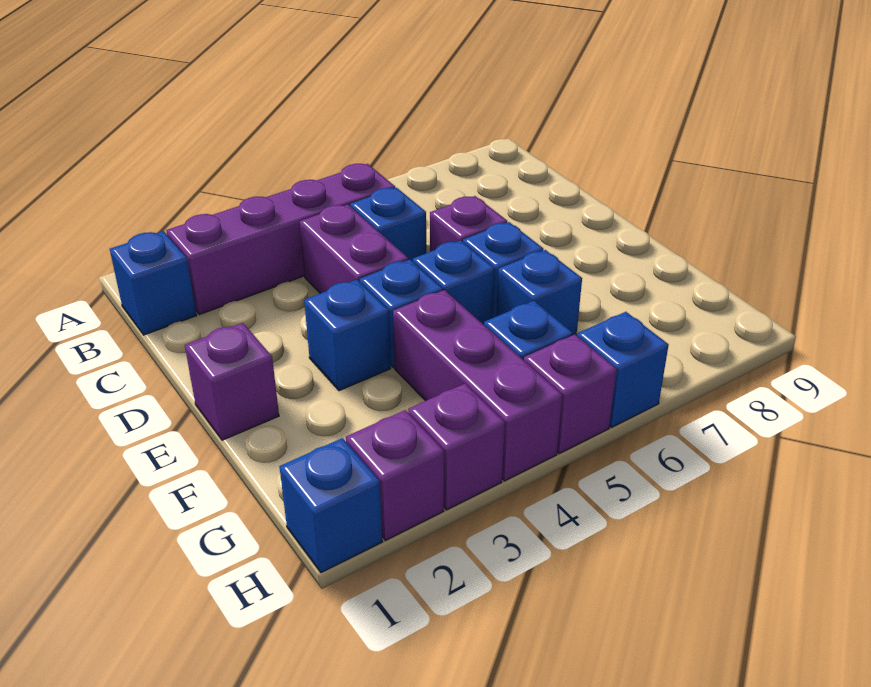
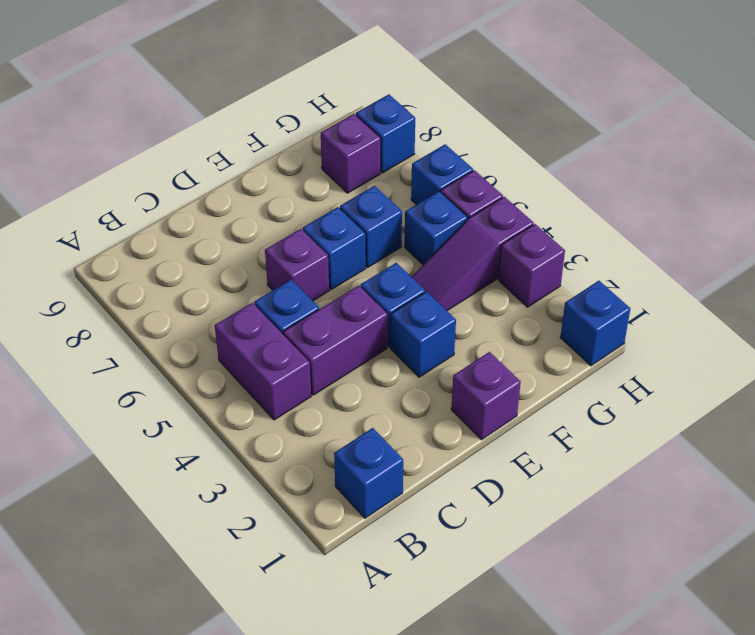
purple 1x4 brick [166,164,395,315] -> purple 1x2 brick [215,303,311,420]
blue 1x1 brick [413,240,494,325] -> blue 1x1 brick moved to [356,94,415,173]
purple 1x3 brick [393,290,562,481] -> purple 1x3 slope [412,197,534,311]
purple 1x1 brick [346,410,444,540] -> purple 1x1 brick moved to [321,114,381,193]

